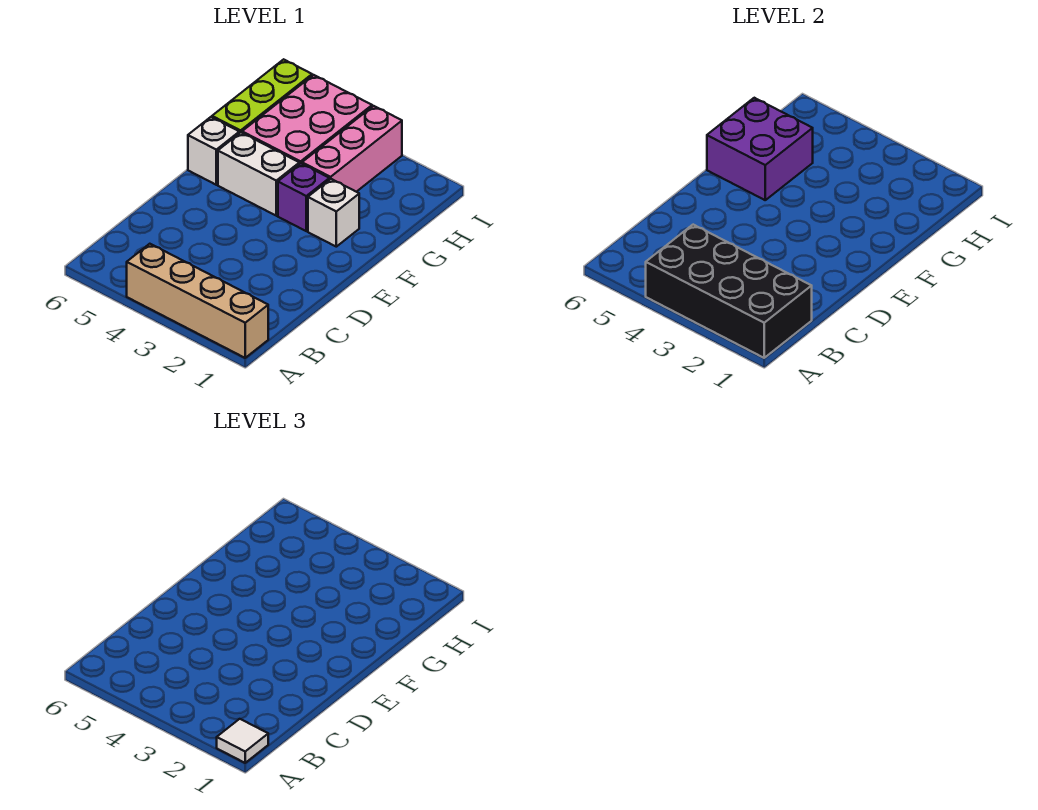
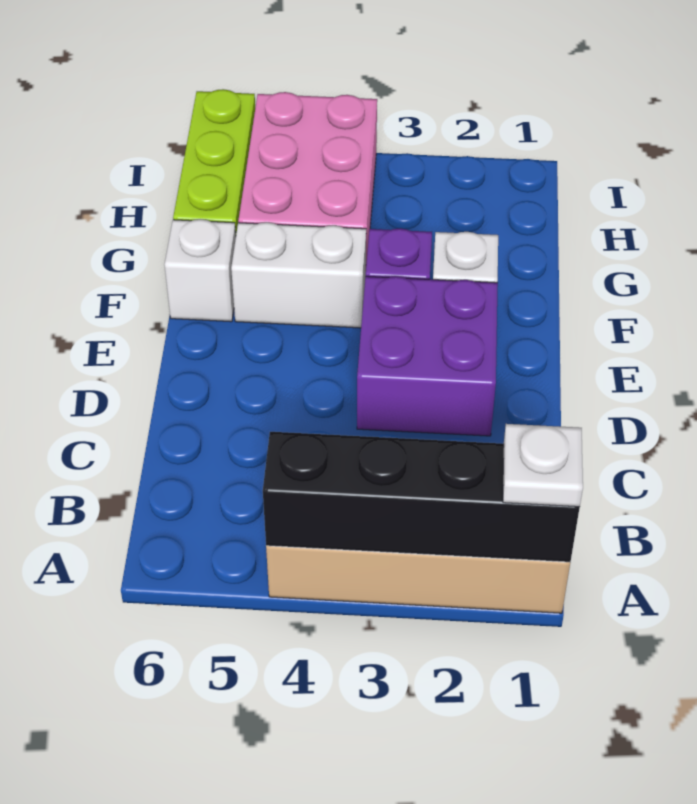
black 2x4 brick [646,225,812,358] -> black 1x4 brick [263,432,580,562]
white 1x1 tile [217,719,268,763] -> white 1x1 plate [503,424,583,507]
purple 2x2 brick [707,98,813,200] -> purple 2x2 brick moved to [357,276,498,436]
pink 1x3 brick [302,106,402,192] -> none

